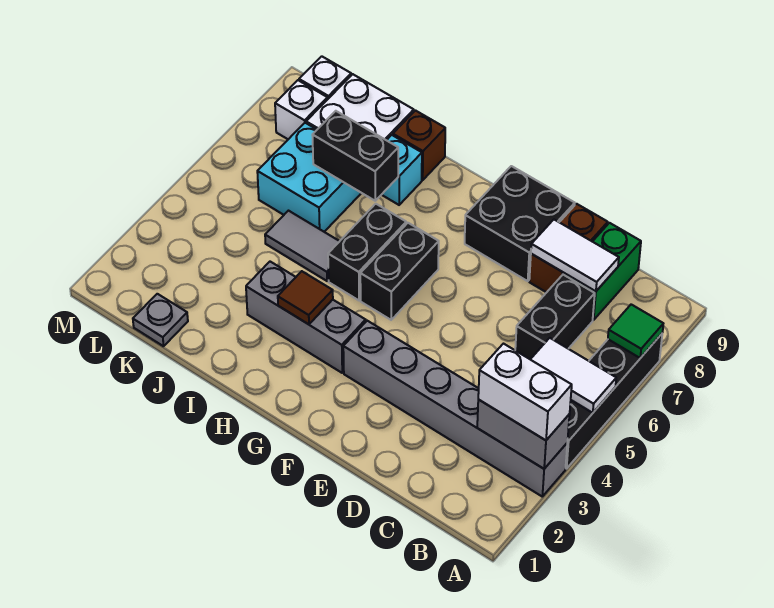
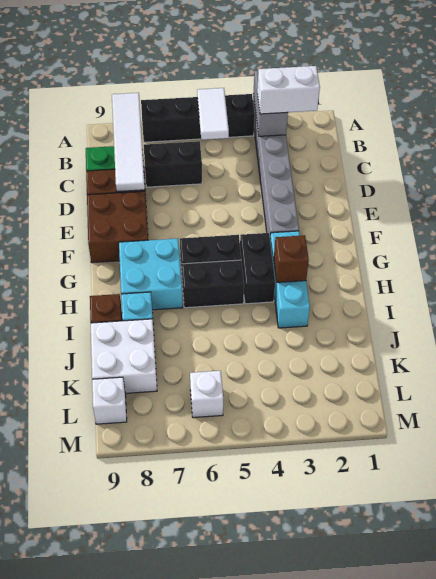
white 1x2 brick [478,344,572,440] -> white 1x2 brick turned to [257,66,320,114]
green 1x1 tile [608,304,663,358] -> none
white 1x2 tile [531,220,619,291] -> white 1x4 tile [112,93,145,192]
black 2x2 brick [465,166,575,281] -> brown 2x2 brick [87,191,148,263]
grey 1x3 brick [246,262,366,373] -> cyan 1x3 brick [270,231,310,328]
brown 1x1 tile [278,271,333,324] -> brown 1x1 brick [274,235,309,282]
grey 1x2 tile [265,211,340,281] -> none
black 1x2 brick [312,111,398,201] -> black 1x2 brick moved to [240,233,275,304]
cyan 2x2 brick [257,123,361,232] -> cyan 2x2 brick moved to [119,238,183,310]
grey 1x1 plate [133,294,188,346] -> none
white 1x1 brick [275,80,327,139] -> white 1x1 brick moved to [190,371,223,418]

